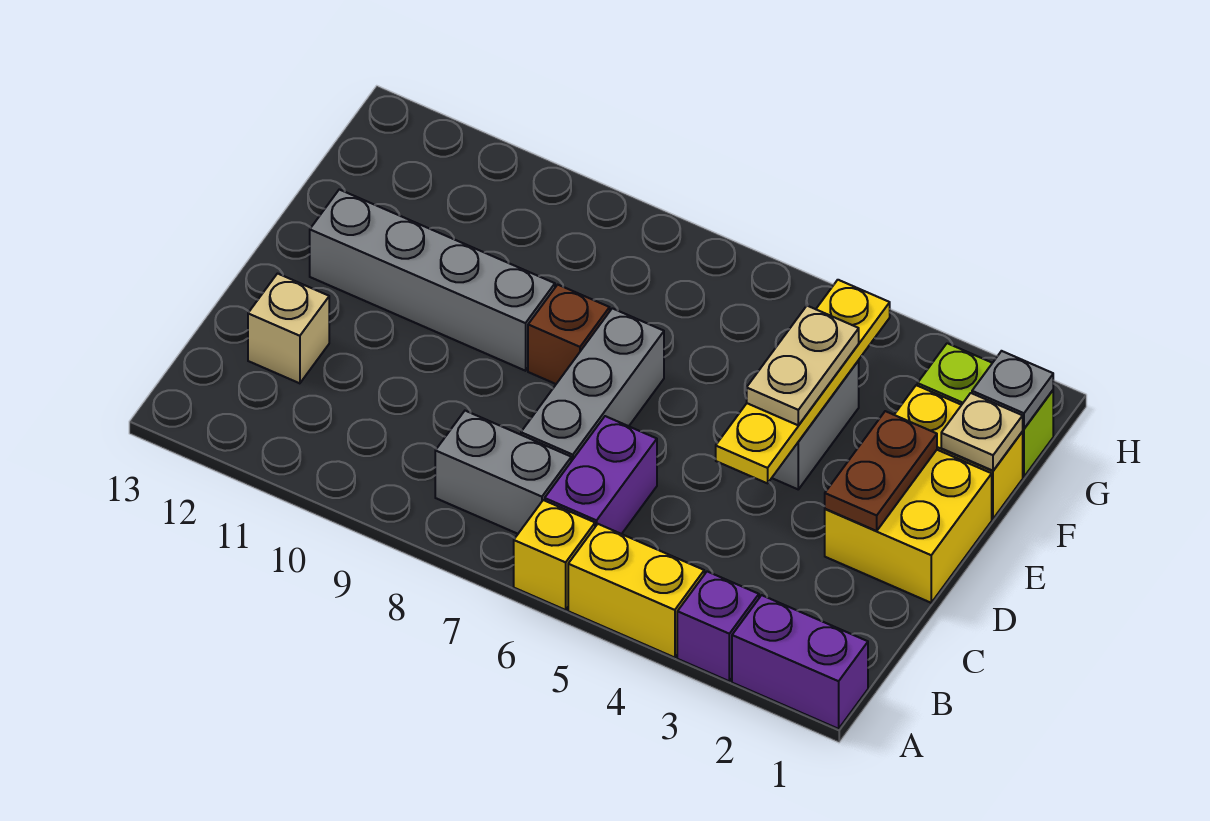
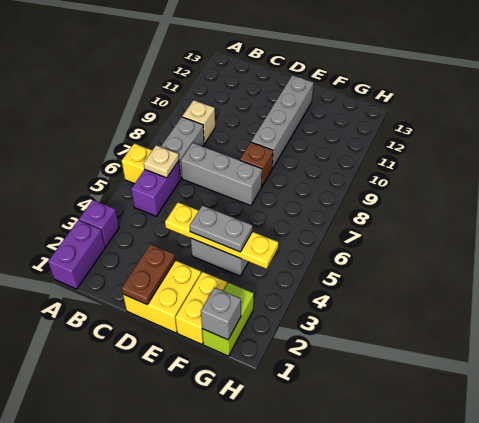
yellow 1x2 brick [568,524,704,658] -> none
purple 1x2 brick [545,416,657,534] -> purple 1x2 brick turned to [131,161,181,216]
tan 1x1 brick [248,274,329,383] -> tan 1x1 brick moved to [182,100,215,143]
brown 1x2 plate [825,411,937,531] -> brown 1x2 plate turned to [122,244,175,305]
tan 1x2 plate [747,306,859,425] -> grey 1x2 plate [190,205,252,252]
tan 1x1 plate [941,393,1023,471] -> tan 1x1 plate moved to [144,145,179,178]
grey 1x1 plate [972,351,1053,429] -> grey 1x1 brick [201,288,241,340]

